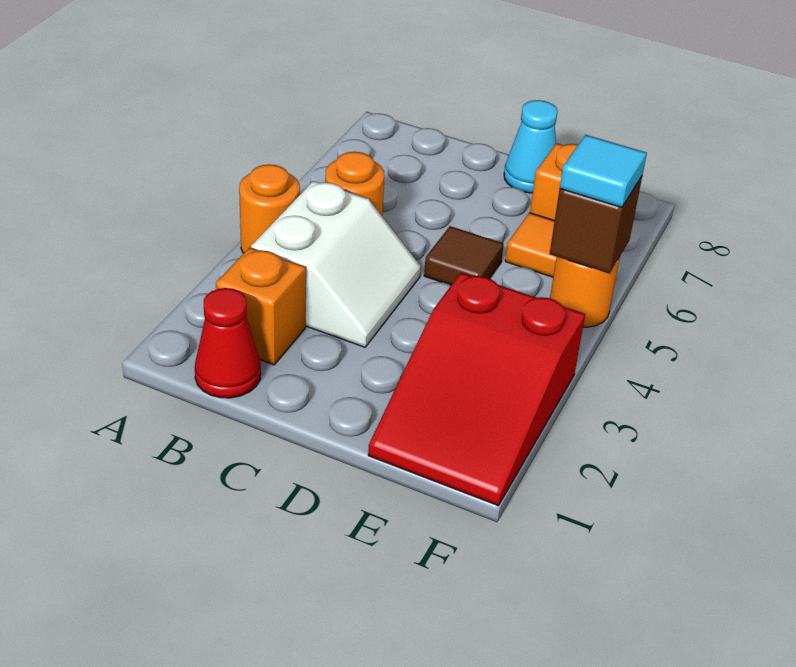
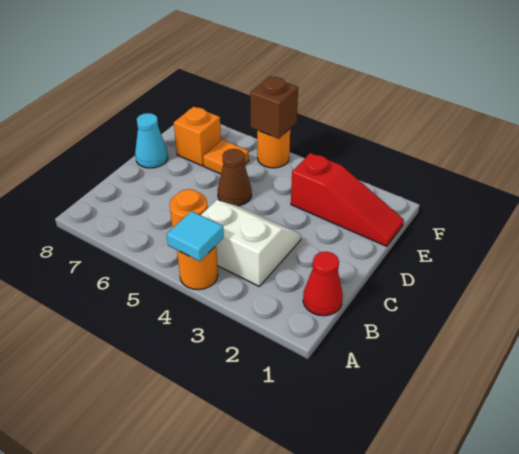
orange 1x1 brick [216,248,306,365] -> none
brown 1x1 tile [424,226,504,285] -> brown 1x1 cone [218,149,252,206]
red 2x3 slope [368,273,585,506] -> red 1x3 slope [291,153,404,246]
cyan 1x1 tile [560,135,647,207] -> cyan 1x1 tile moved to [167,211,224,261]

